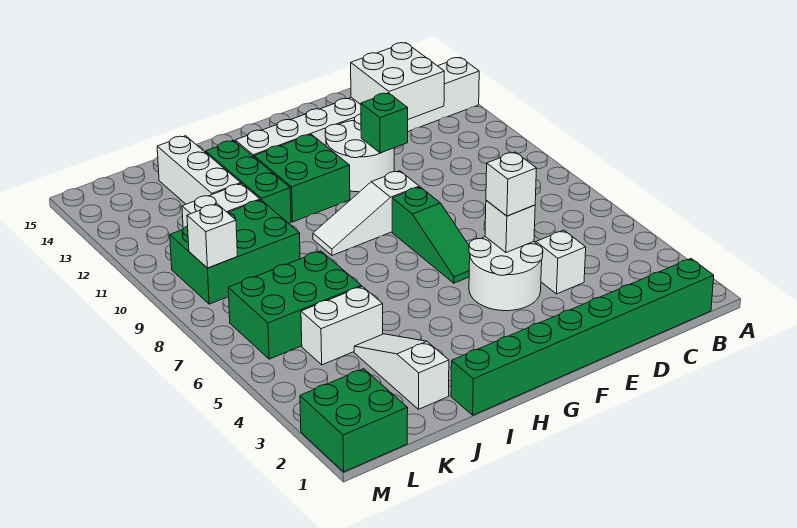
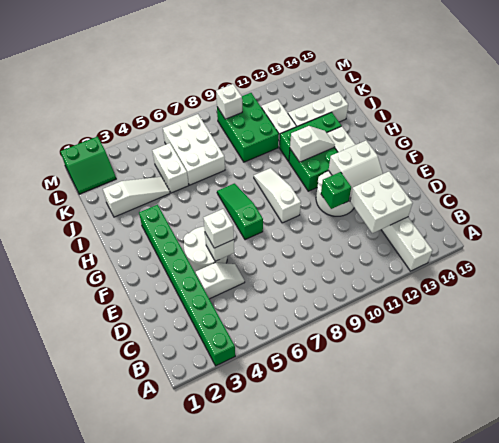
green 1x8 brick [451,259,714,415] -> green 1x8 brick moved to [139,205,235,366]
none -> white 2x2 slope [329,141,383,200]
green 1x3 slope [392,187,470,283] -> green 1x3 slope turned to [217,184,263,240]
none -> white 1x2 slope [290,126,335,162]
green 2x3 brick [228,251,361,359] -> white 2x3 brick [163,114,225,185]
green 2x2 brick [300,369,408,472] -> green 2x2 slope [60,137,116,194]

